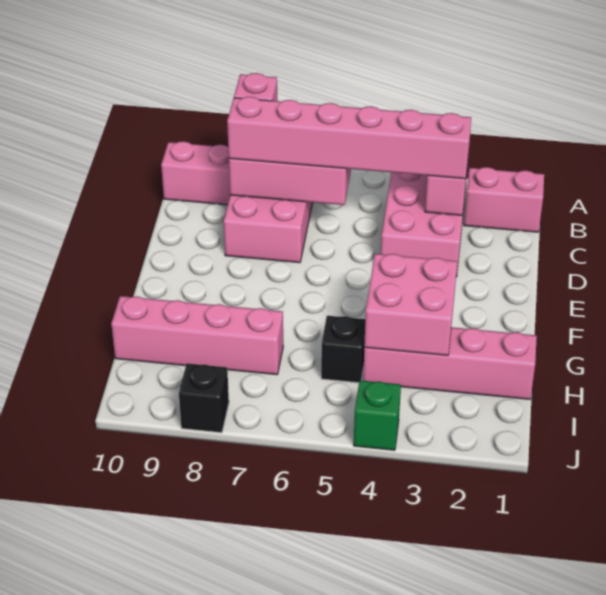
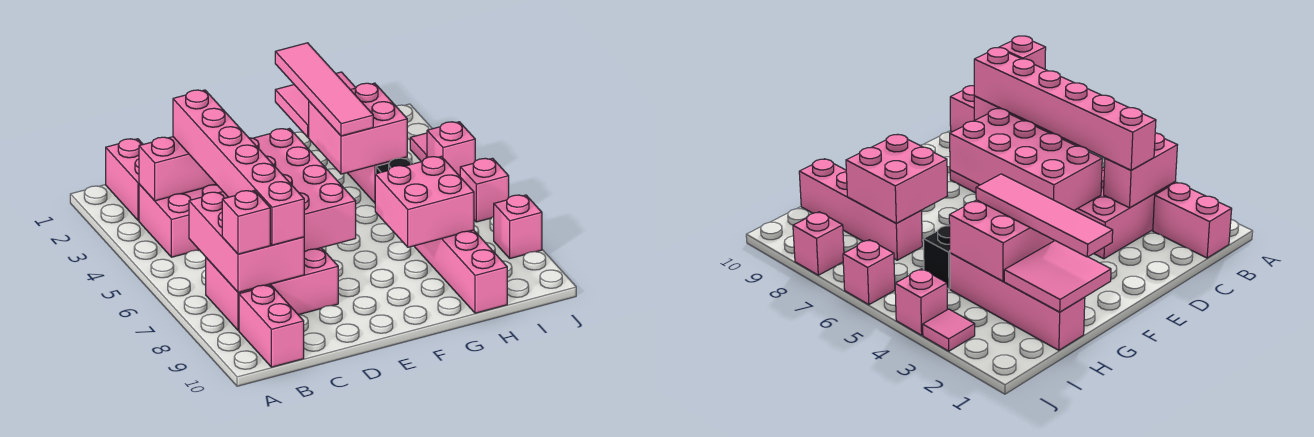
none -> pink 2x4 brick [249,129,356,252]
none -> pink 2x2 tile [275,72,356,137]
none -> pink 1x4 tile [275,43,373,136]
none -> pink 2x2 brick [375,156,474,247]
none -> pink 1x1 tile [410,133,427,162]
green 1x1 brick [354,380,401,450] -> pink 1x1 brick [427,122,475,176]
none -> pink 1x1 brick [460,158,509,222]
black 1x1 brick [179,363,229,433] -> pink 1x1 brick [494,195,542,258]

